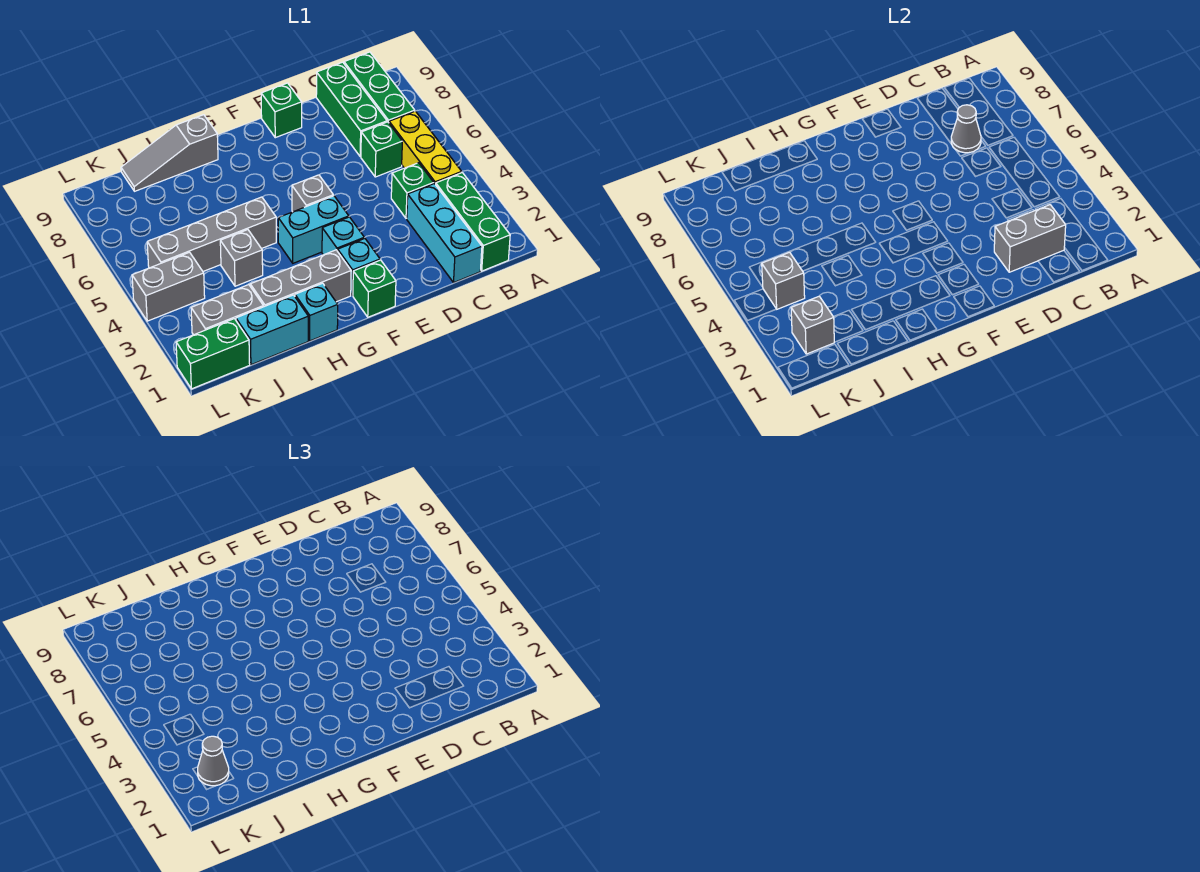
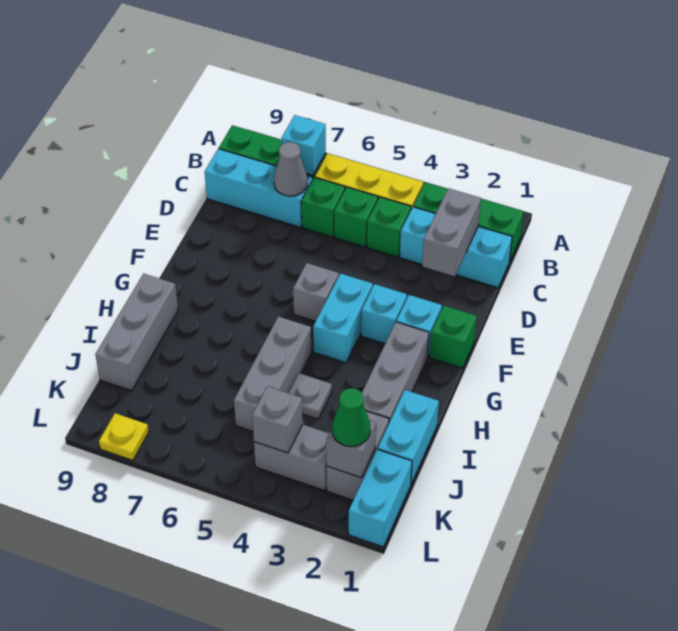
green 1x3 brick [316,62,387,157] -> cyan 1x3 brick [205,149,313,227]
green 1x1 brick [261,83,302,138] -> green 1x1 brick moved to [334,187,378,247]
cyan 1x1 brick [295,283,338,341] -> cyan 1x1 brick moved to [282,115,326,175]
grey 1x4 brick [147,197,276,271] -> grey 1x3 brick [234,316,311,431]
grey 1x3 slope [121,115,218,191] -> grey 1x3 brick [95,274,178,391]
grey 1x1 brick [220,230,263,286] -> grey 1x1 plate [289,373,332,419]
green 1x2 brick [176,319,250,389] -> cyan 1x2 brick [349,449,412,547]
grey 1x1 cone [198,736,229,786] -> green 1x1 cone [332,388,370,447]
grey 1x2 brick [132,252,205,321] -> grey 1x2 brick turned to [254,425,329,491]
none -> yellow 1x1 plate [99,413,149,460]

